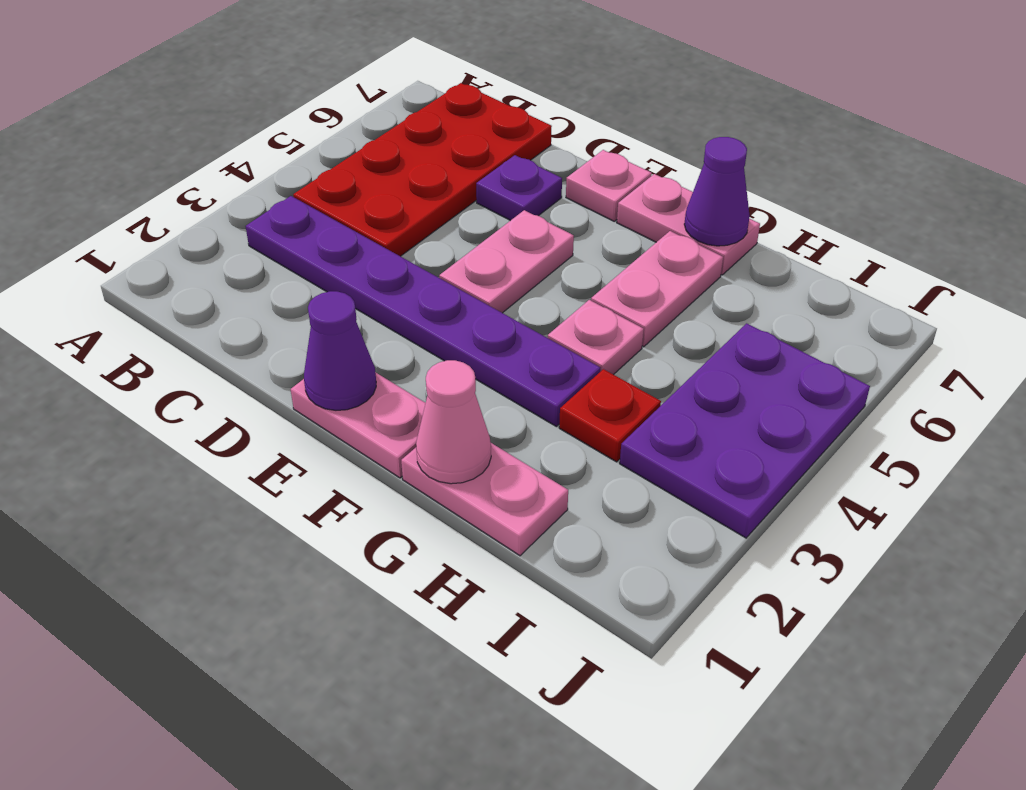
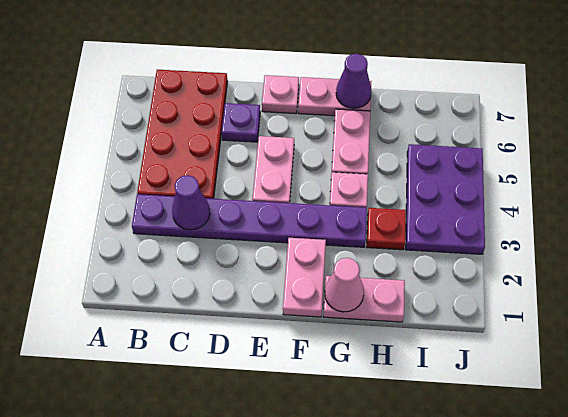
pink 1x2 plate [291,372,425,478] -> pink 1x2 plate turned to [283,238,326,317]
purple 1x1 cone [304,291,376,410] -> purple 1x1 cone moved to [172,175,210,230]

